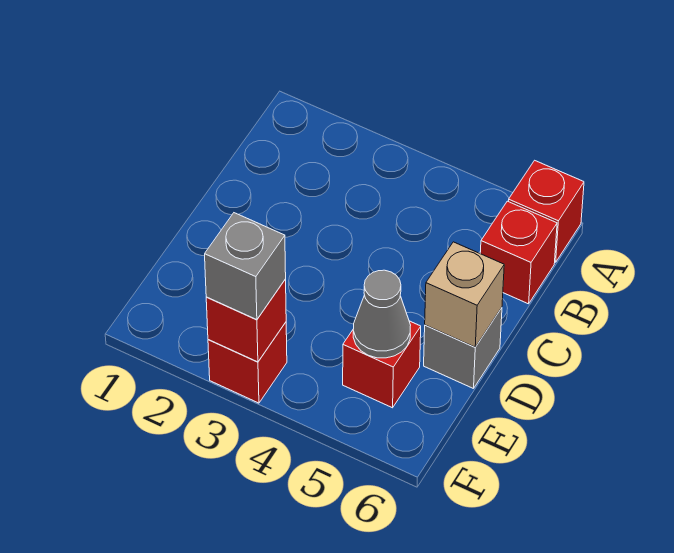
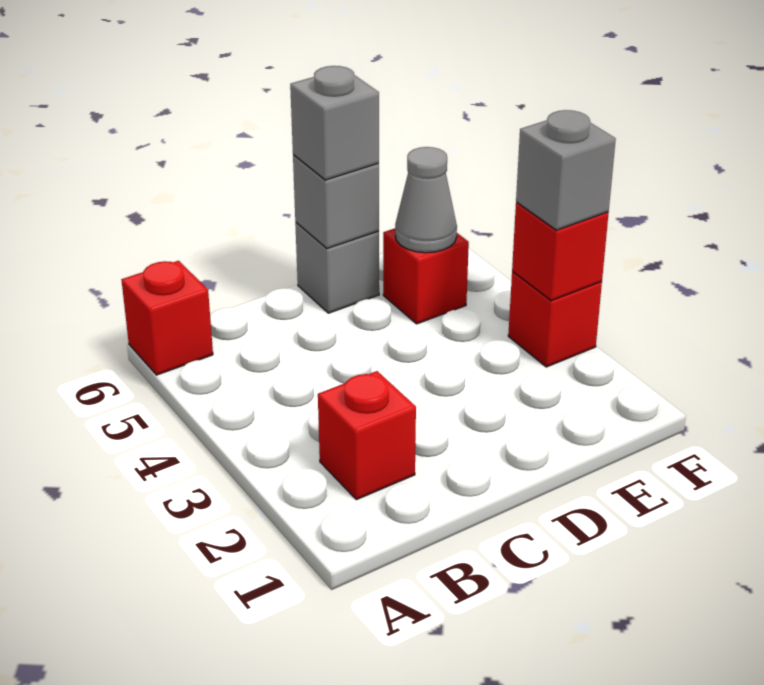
red 1x1 brick [480,201,557,304] -> red 1x1 brick moved to [318,371,416,500]
tan 1x1 brick [425,242,504,347] -> grey 1x1 brick [293,155,379,249]
none -> grey 1x1 brick [290,66,379,180]

